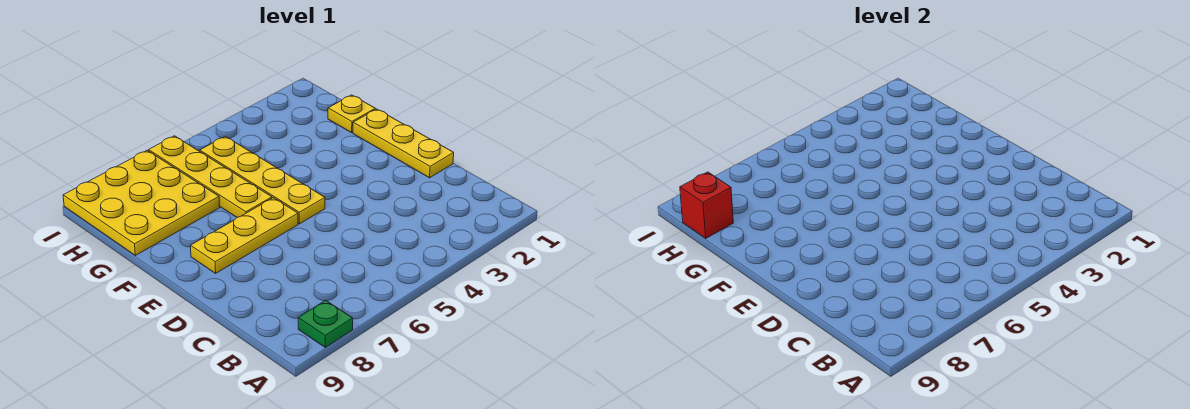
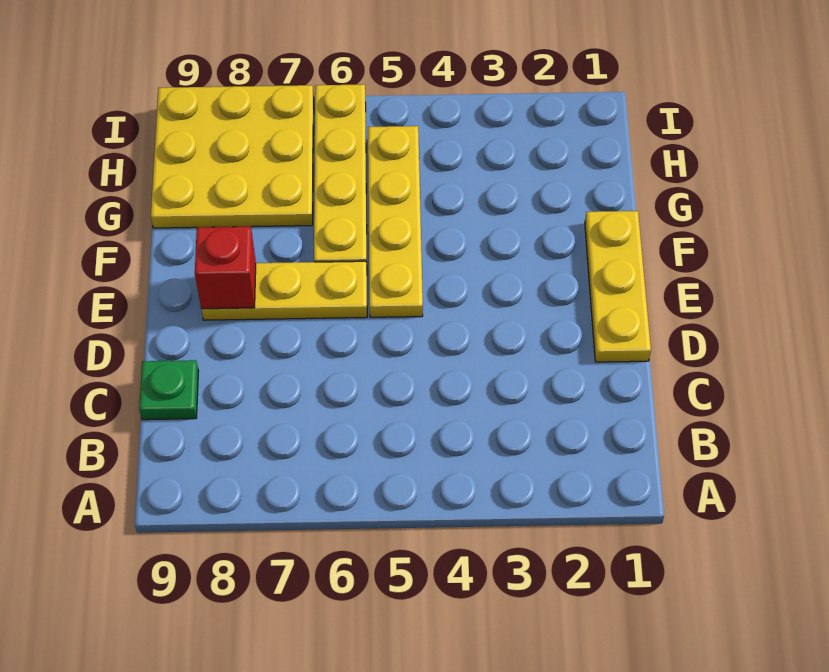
green 1x1 plate [298,300,353,347] -> green 1x1 plate moved to [139,360,199,420]
yellow 1x1 plate [328,95,375,133] -> none
red 1x1 brick [680,172,733,238] -> red 1x1 brick moved to [195,227,256,309]

